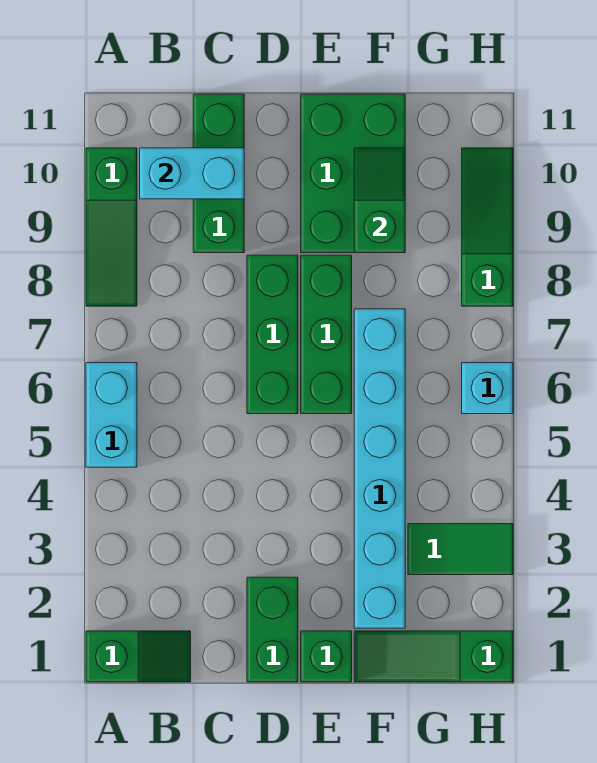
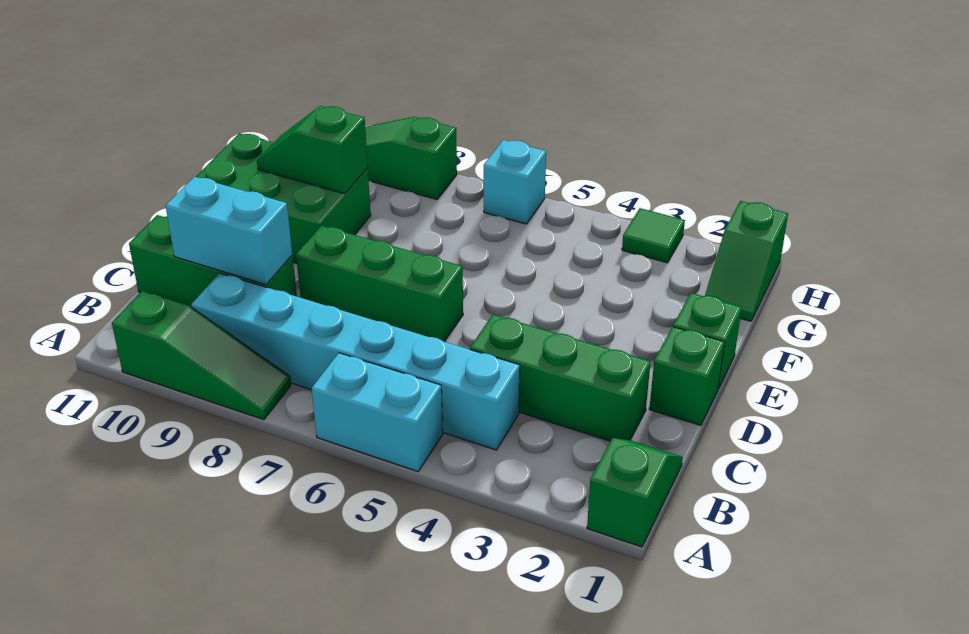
cyan 1x2 brick [140,148,244,199] -> cyan 1x2 brick turned to [166,177,292,285]
green 1x2 brick [247,577,298,682] -> green 1x1 brick [649,327,725,425]
green 1x3 brick [301,255,352,414] -> green 1x3 brick moved to [470,314,651,441]
green 1x3 slope [354,631,513,682] -> green 1x2 slope [705,201,788,321]
cyan 1x6 brick [354,309,405,628] -> cyan 1x6 brick moved to [191,273,520,450]
green 1x2 tile [408,524,513,575] -> green 1x1 tile [622,208,685,263]

